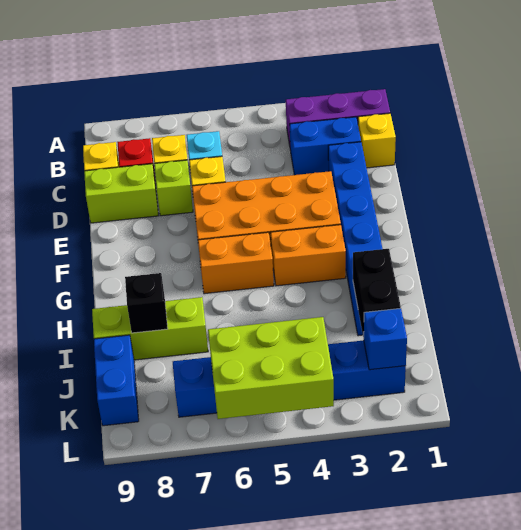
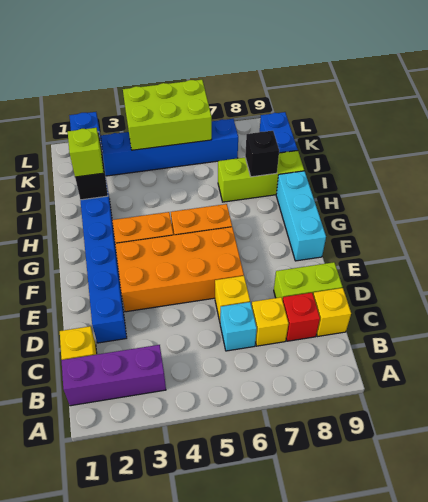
blue 1x2 brick [290,117,361,175] -> none
lime 1x1 brick [154,160,193,216] -> lime 1x1 brick moved to [68,128,104,177]
none -> cyan 1x3 brick [276,171,326,261]

